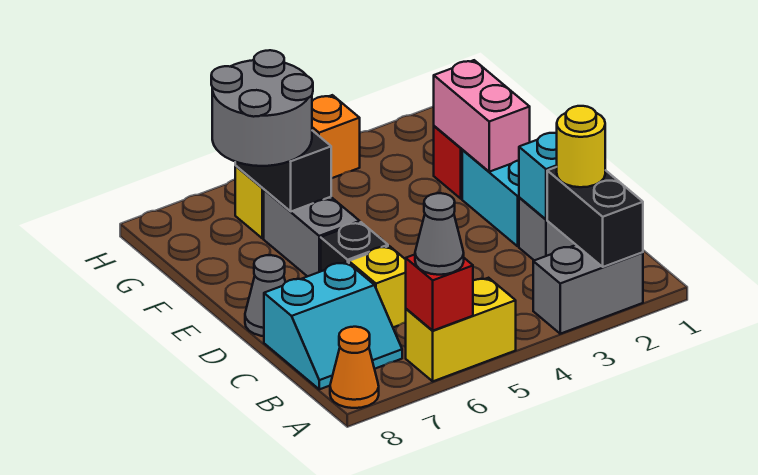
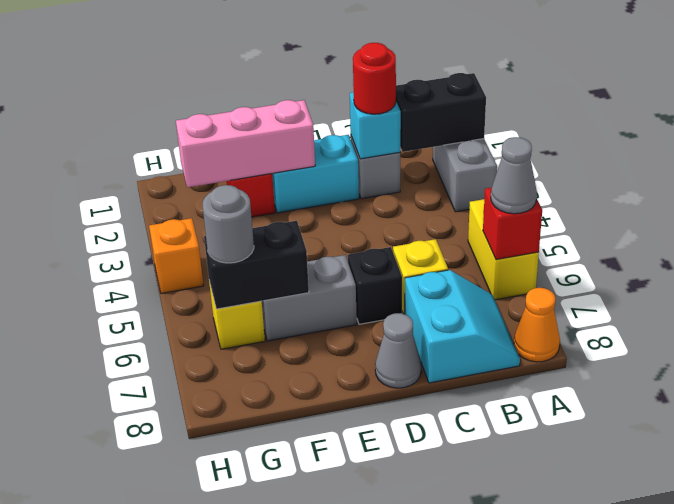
yellow 1x1 round brick [557,106,605,187] -> none
none -> red 1x1 round brick [353,43,396,114]
pink 1x2 brick [434,60,530,172] -> pink 1x3 brick [176,100,315,187]
grey 2x2 round brick [211,50,313,166] -> grey 1x1 round brick [203,185,254,263]

